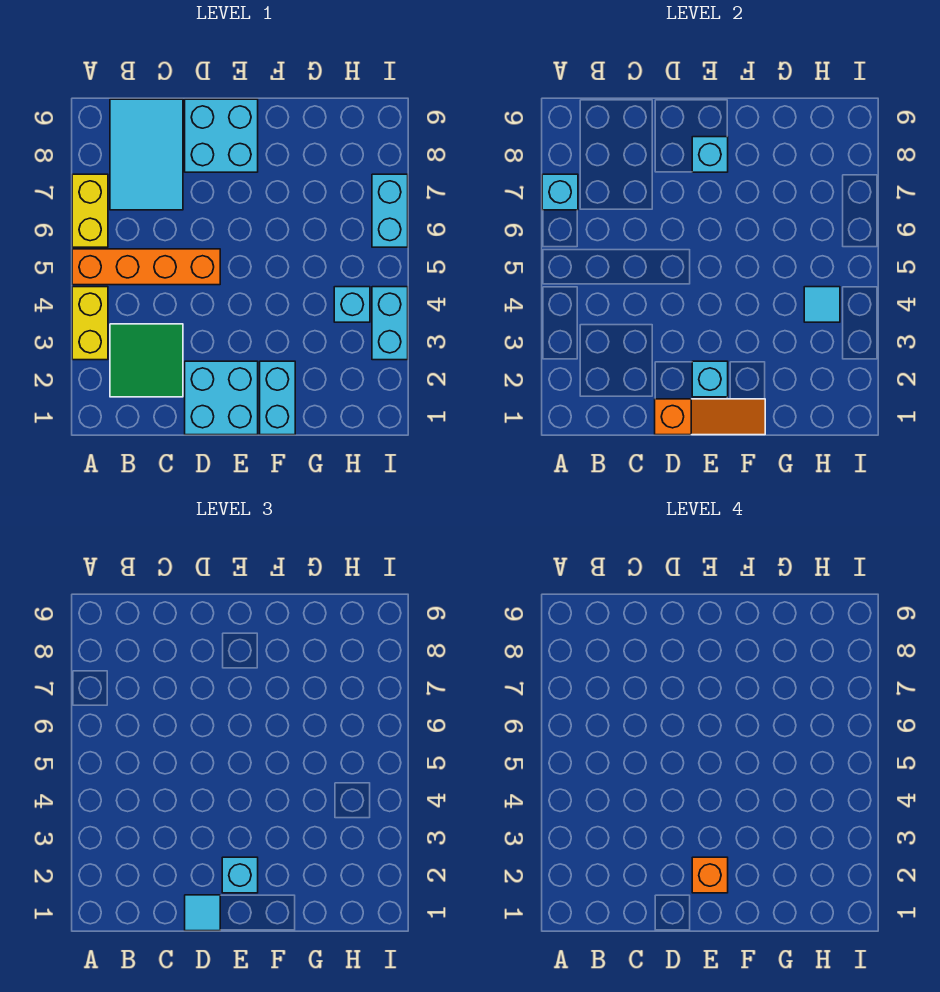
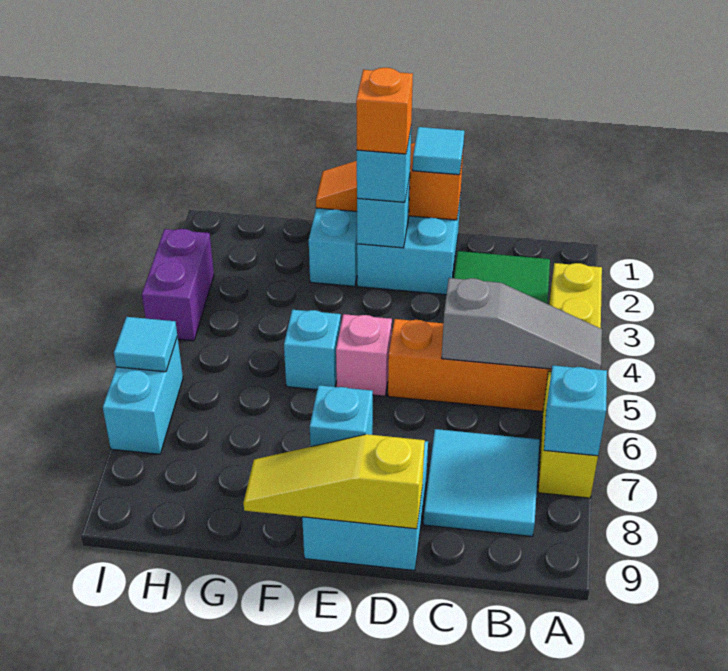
none -> grey 1x3 slope [442,278,602,370]
cyan 2x3 tile [110,99,183,210] -> cyan 2x2 tile [424,429,540,537]
none -> yellow 1x3 slope [244,434,425,529]
none -> pink 1x1 brick [336,314,392,396]
cyan 1x1 brick [334,287,370,322] -> cyan 1x1 brick moved to [284,310,341,390]
cyan 1x1 tile [804,287,840,322] -> cyan 1x1 tile moved to [114,317,177,372]
cyan 1x2 brick [372,287,408,360] -> purple 1x2 brick [142,229,214,341]

